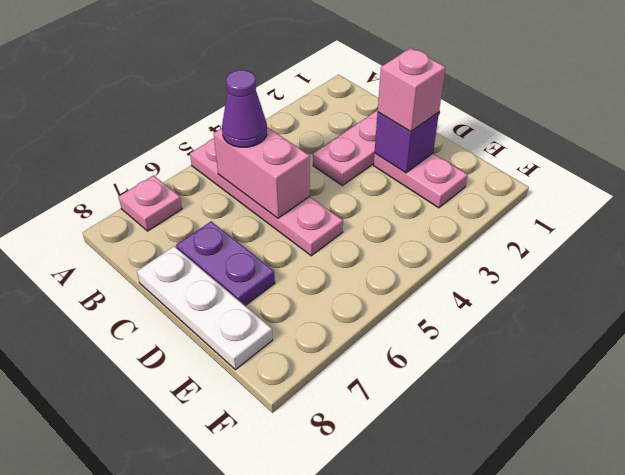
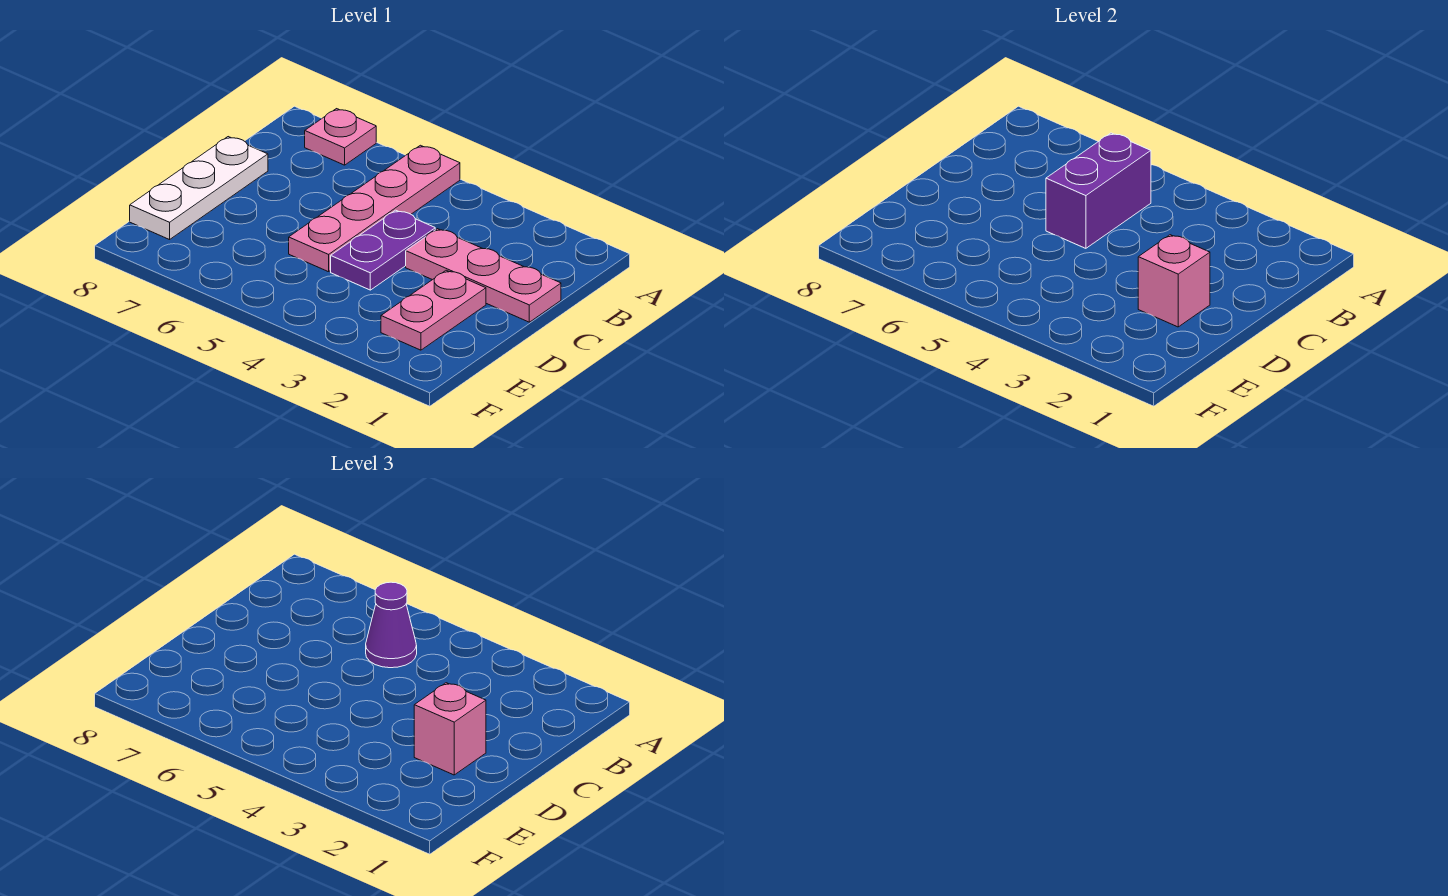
pink 1x2 brick [213,127,310,218] -> purple 1x2 brick [1046,133,1151,248]
purple 1x2 plate [176,221,275,305] -> purple 1x2 plate moved to [331,210,435,290]
purple 1x1 brick [375,112,439,173] -> pink 1x1 brick [1138,235,1210,327]

